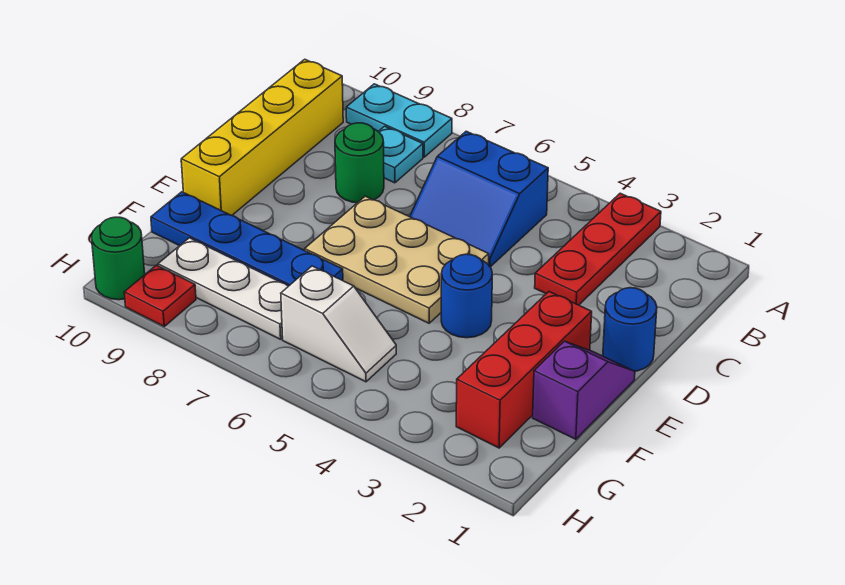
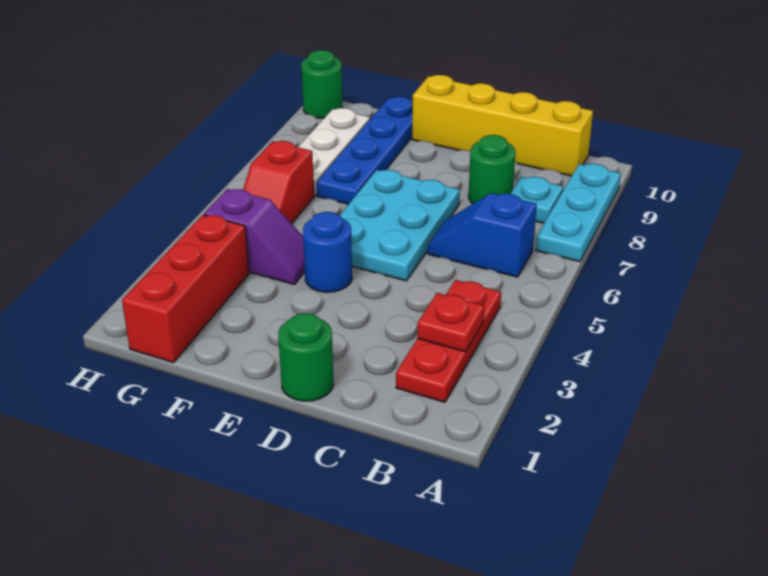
red 1x3 plate [535,193,661,305] -> red 1x3 plate turned to [396,280,501,402]
cyan 1x2 plate [346,84,452,157] -> cyan 1x3 plate [536,164,621,262]
blue 2x2 slope [410,131,548,267] -> blue 1x2 slope [428,193,537,277]
blue 1x1 round brick [603,288,657,371] -> green 1x1 round brick [278,313,334,401]
tan 2x3 plate [305,196,489,323] -> cyan 2x3 plate [340,170,460,281]
purple 1x2 slope [533,341,635,439] -> purple 1x2 slope moved to [204,189,305,285]
red 1x3 brick [456,292,592,448] -> red 1x3 brick turned to [122,215,249,363]
white 1x2 slope [281,266,396,382] -> red 1x2 slope [243,141,314,224]
red 1x1 plate [124,265,196,326] -> red 1x1 plate moved to [417,293,485,352]

